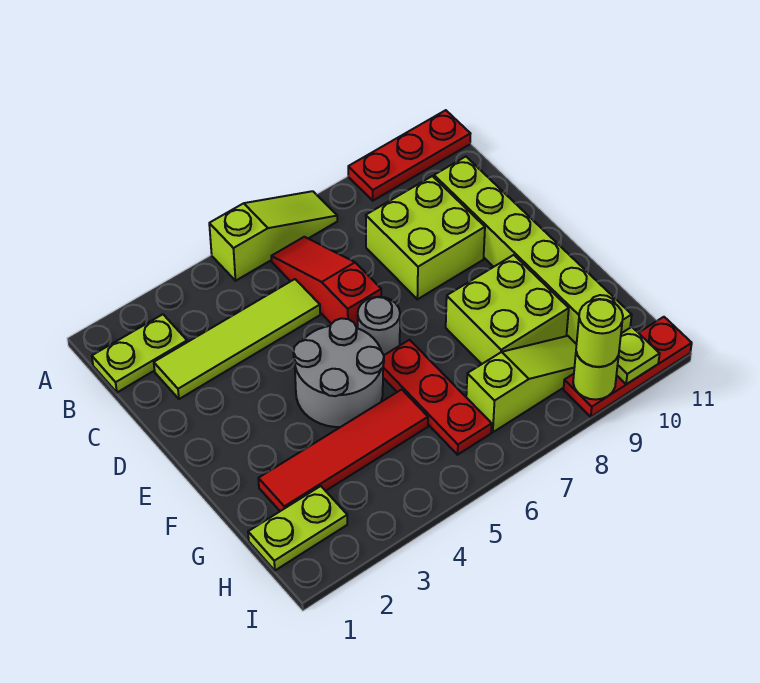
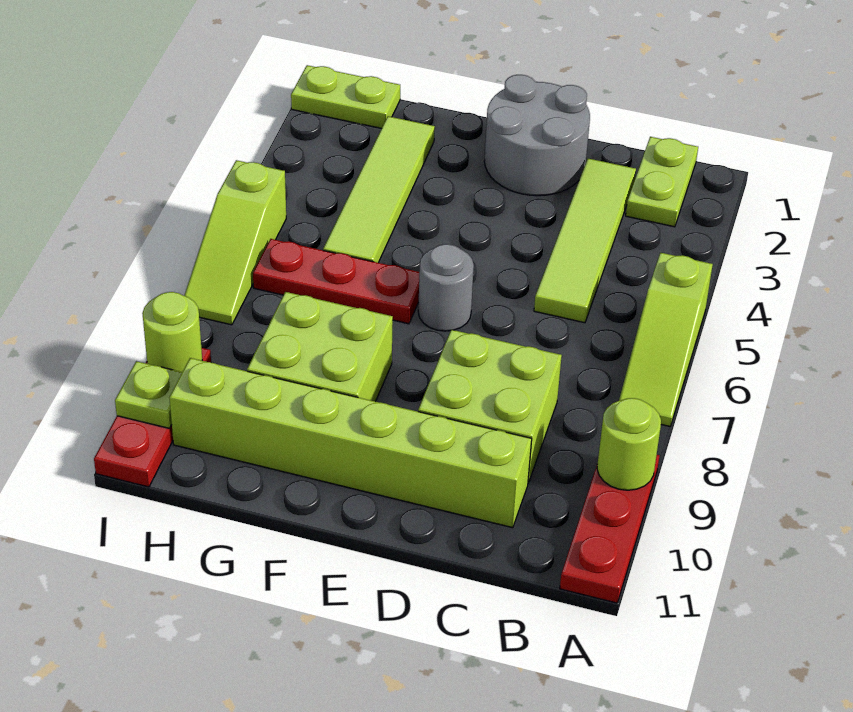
red 1x3 slope [271,237,381,328] -> none
grey 2x2 round brick [293,318,384,427] -> grey 2x2 round brick moved to [484,75,590,196]
red 1x4 tile [258,390,428,511] -> lime 1x4 tile [323,116,435,263]
lime 1x2 plate [248,486,347,570] -> lime 1x2 plate turned to [291,65,400,129]
lime 1x3 slope [466,336,577,432] -> lime 1x3 slope moved to [184,160,286,325]
lime 1x1 round brick [576,299,623,367] -> lime 1x1 round brick moved to [597,398,661,490]

